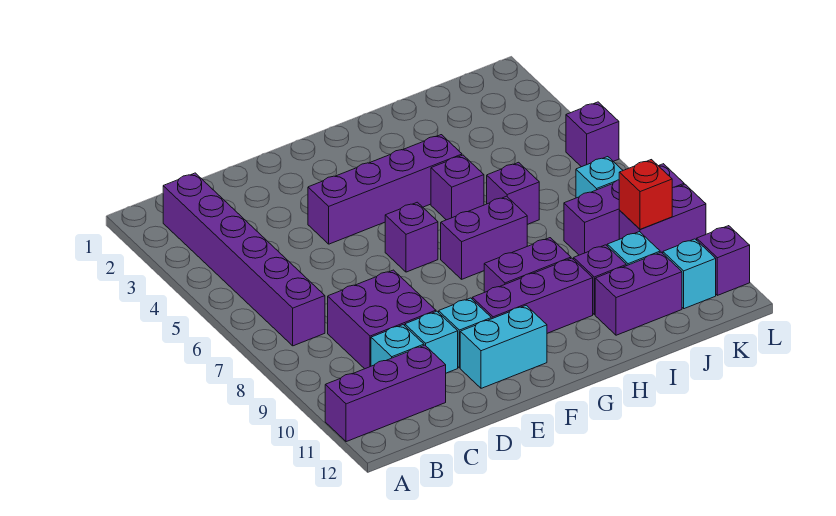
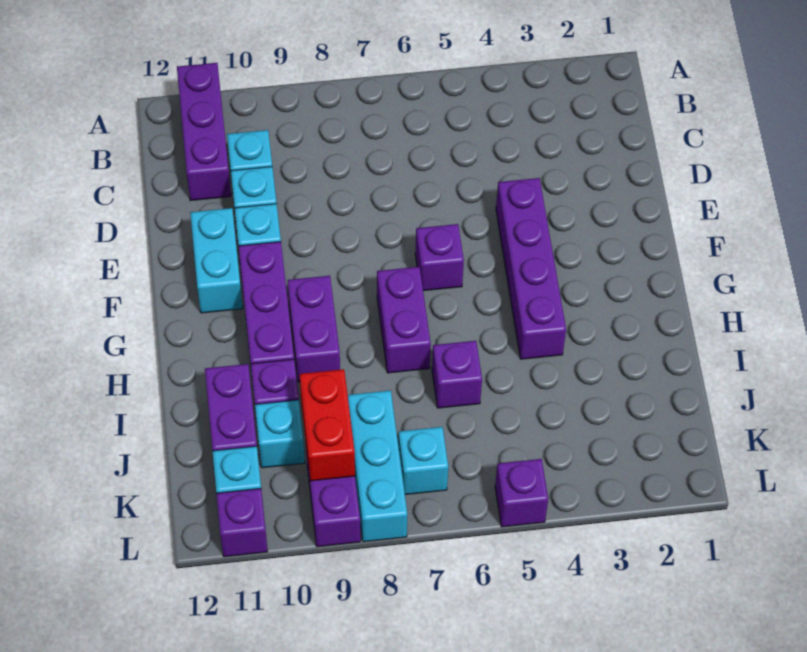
purple 1x6 brick [163,173,325,346] -> none
purple 2x2 brick [328,270,436,369] -> none
purple 1x1 brick [431,155,484,220] -> none
purple 1x3 brick [564,164,684,255] -> cyan 1x3 brick [348,390,407,542]
red 1x1 brick [619,160,672,229] -> red 1x2 brick [300,369,355,481]

